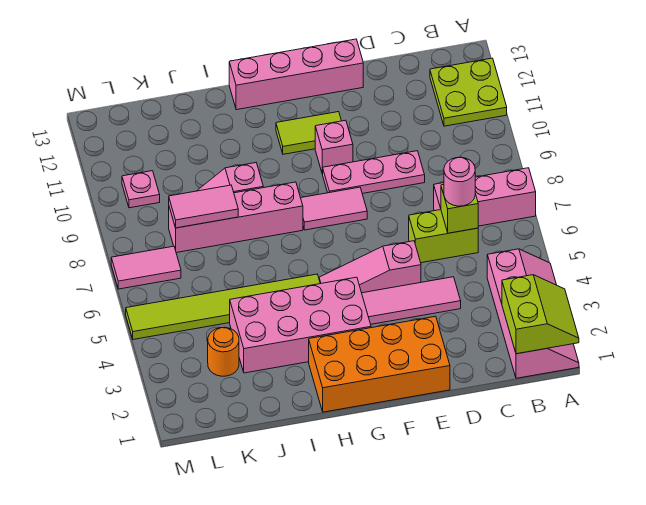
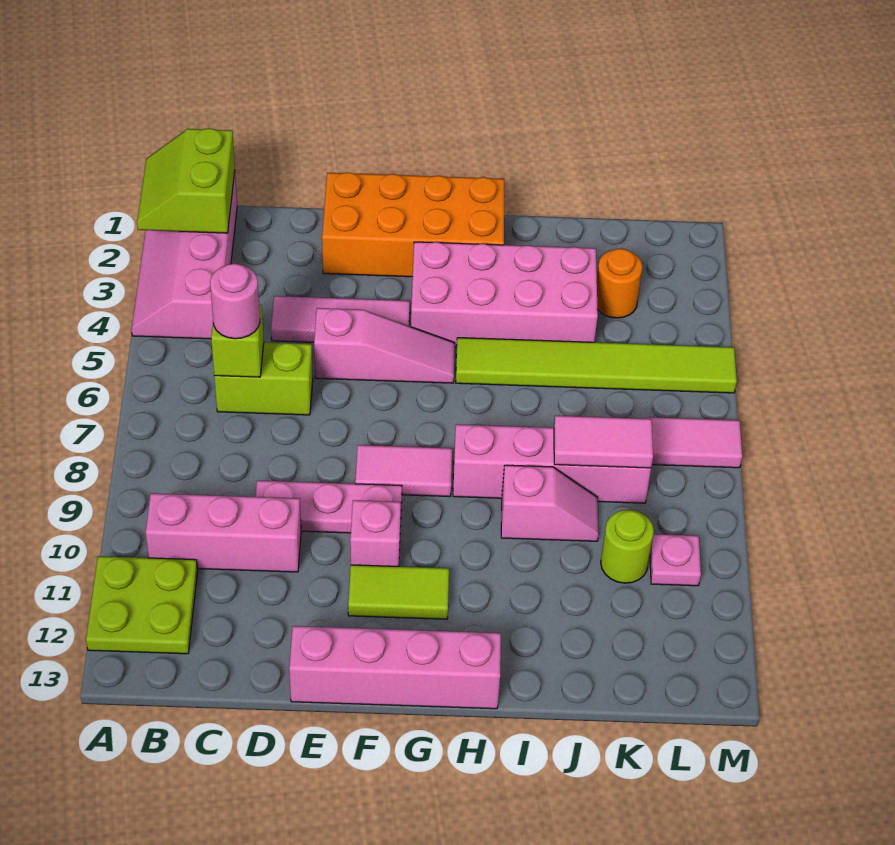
pink 1x3 brick [434,168,536,226] -> pink 1x3 brick moved to [146,493,301,572]
none -> lime 1x1 round brick [601,510,654,583]

